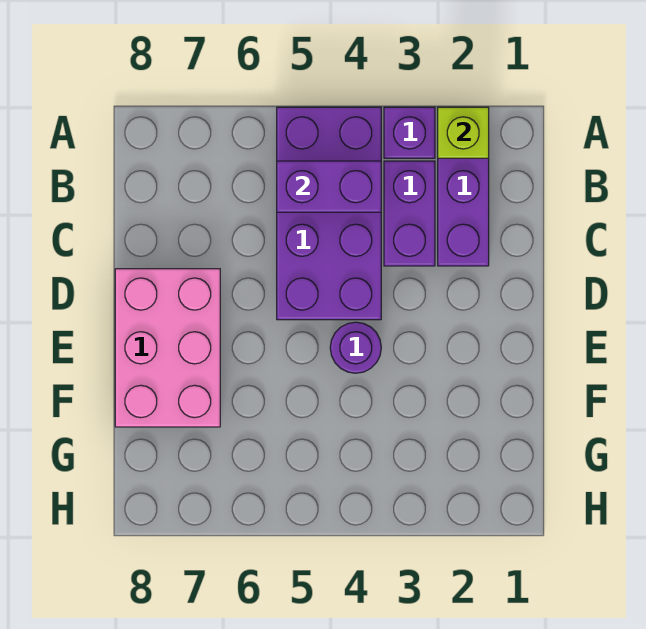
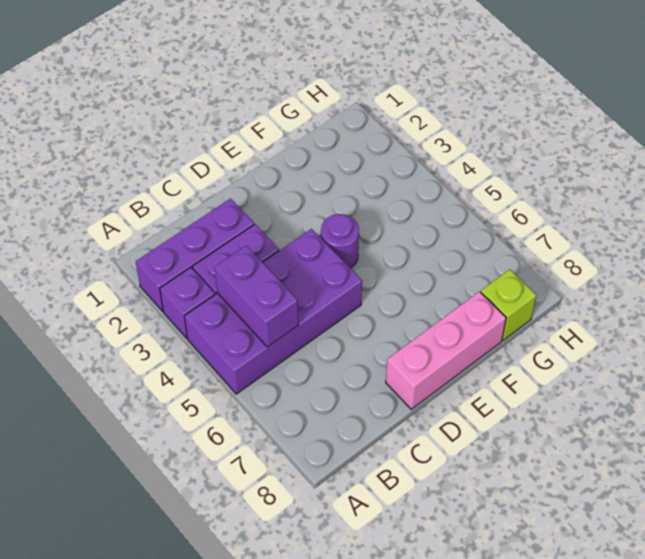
lime 1x1 brick [438,107,489,158] -> lime 1x1 brick moved to [481,269,536,340]
pink 2x3 brick [115,269,220,427] -> pink 1x3 brick [386,292,506,409]

